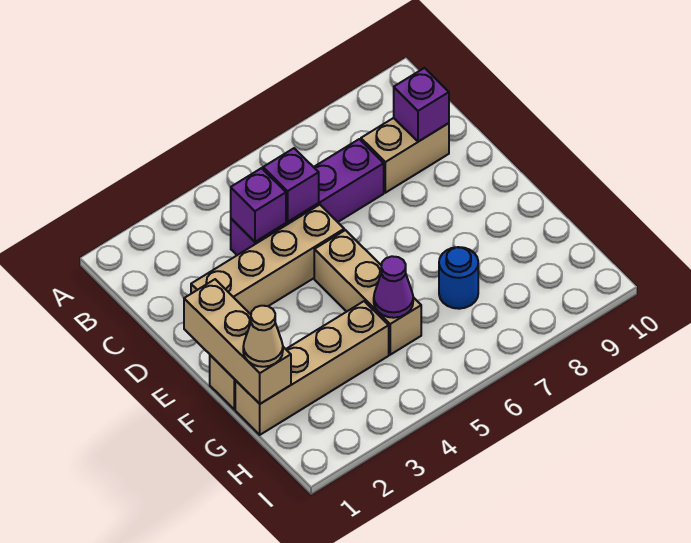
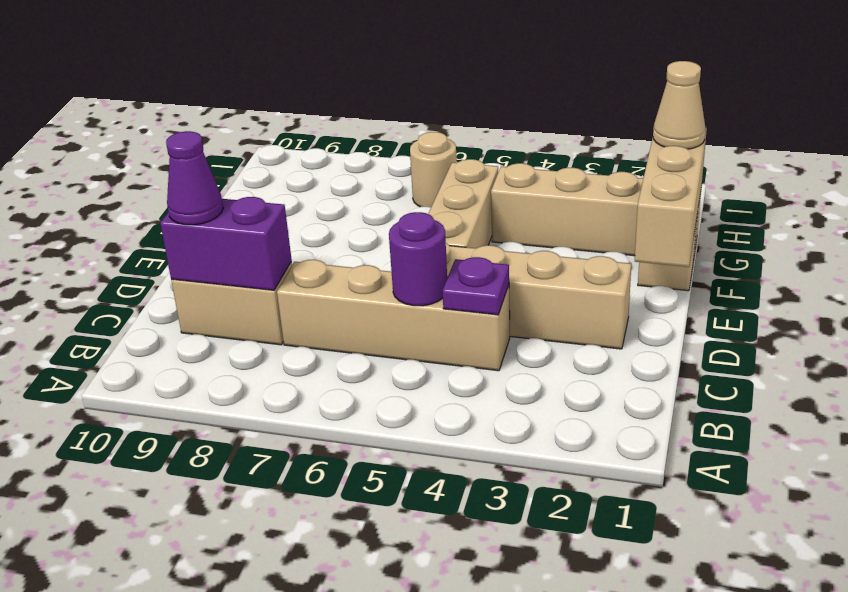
purple 1x4 brick [231,139,384,255] -> tan 1x4 brick [277,260,510,371]
purple 1x1 brick [231,168,286,242] -> purple 1x1 plate [443,257,509,315]
purple 1x1 brick [263,148,319,222] -> purple 1x1 round brick [389,212,448,306]
purple 1x1 brick [394,68,449,142] -> purple 1x2 brick [160,197,292,290]
purple 1x1 cone [374,256,413,318] -> purple 1x1 cone moved to [166,131,223,225]
blue 1x1 round brick [439,247,478,309] -> none
none -> tan 1x1 round brick [410,132,457,207]

